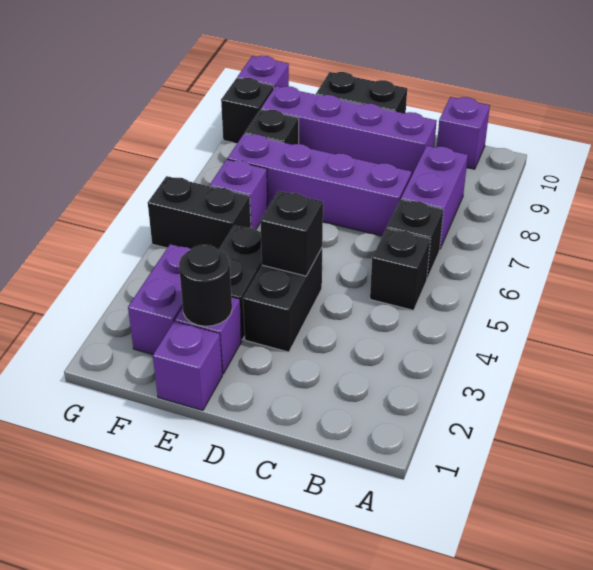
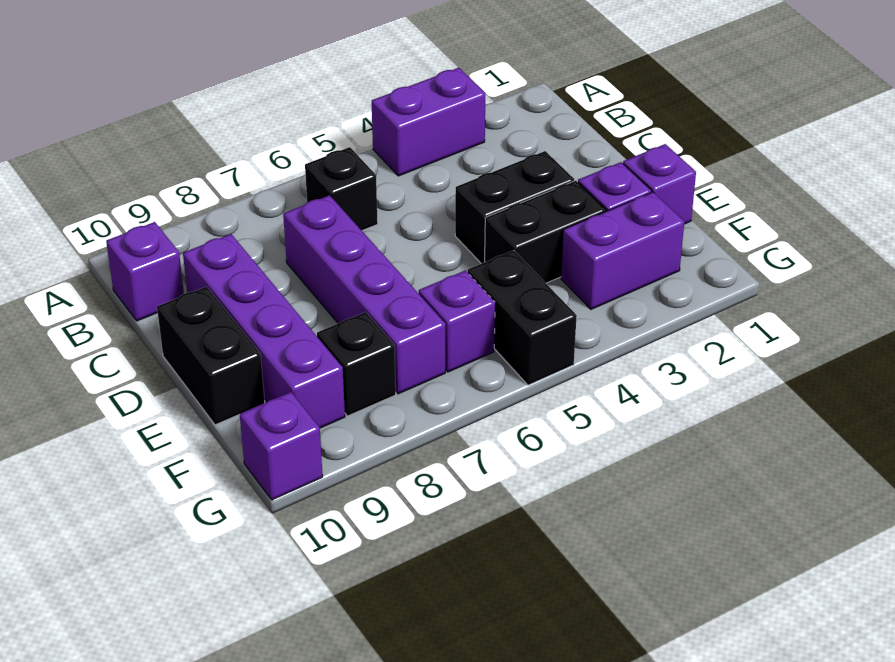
black 1x1 brick [370,228,430,310] -> none
purple 1x2 brick [401,146,468,249] -> purple 1x2 brick moved to [372,68,485,176]
black 1x1 brick [260,191,323,276] -> none
black 1x1 round brick [179,245,232,326] -> none
black 1x1 brick [221,78,274,143] -> none

